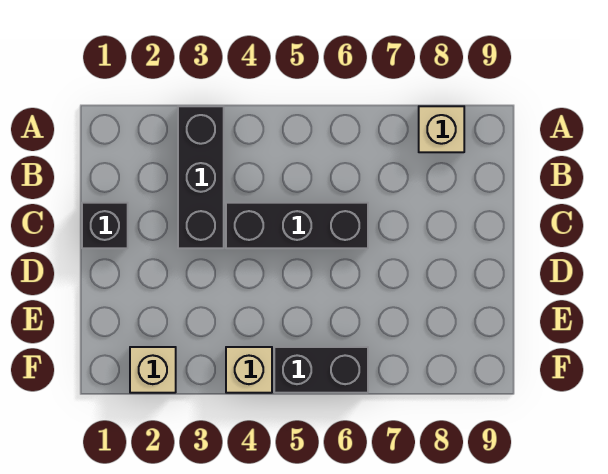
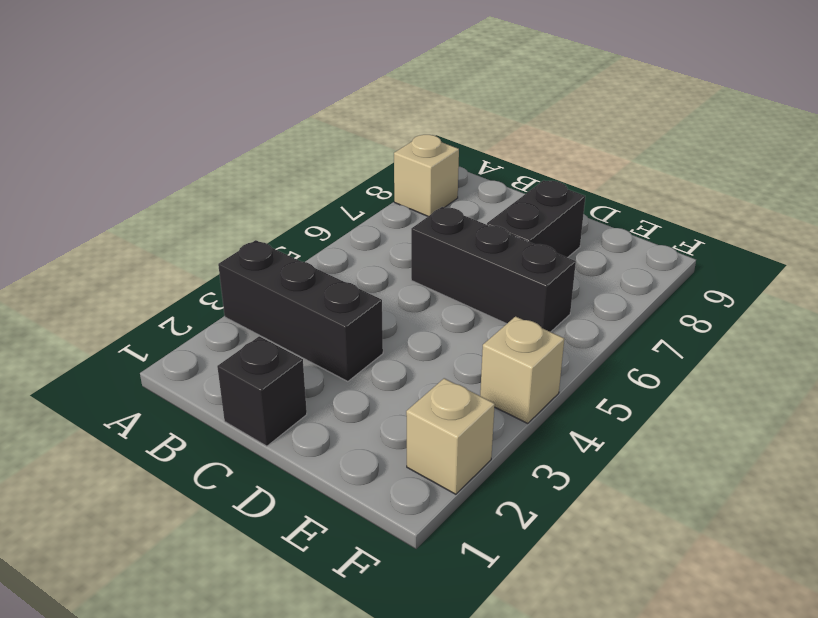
black 1x3 brick [226,203,368,248] -> black 1x3 brick turned to [411,207,576,332]
black 1x2 brick [274,347,368,393] -> black 1x2 brick moved to [487,180,585,258]

